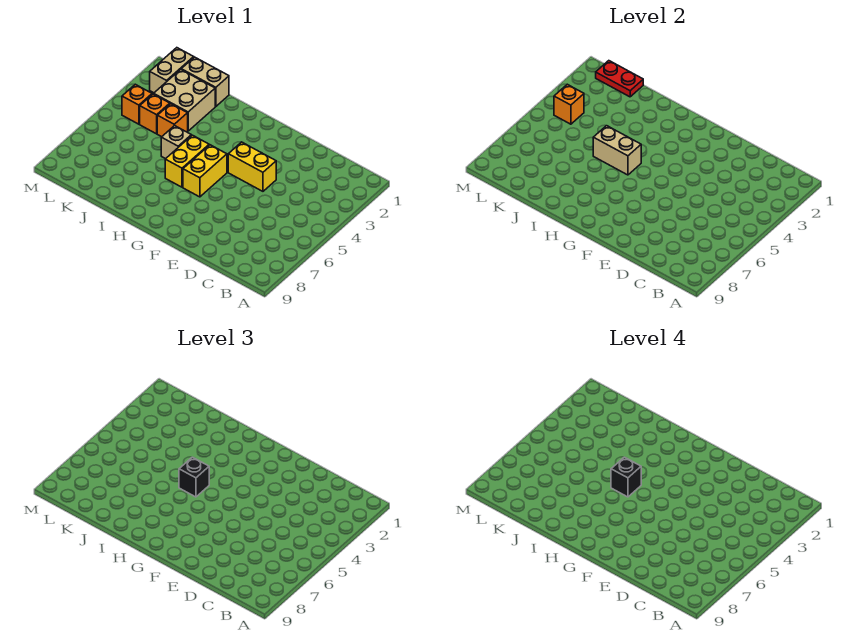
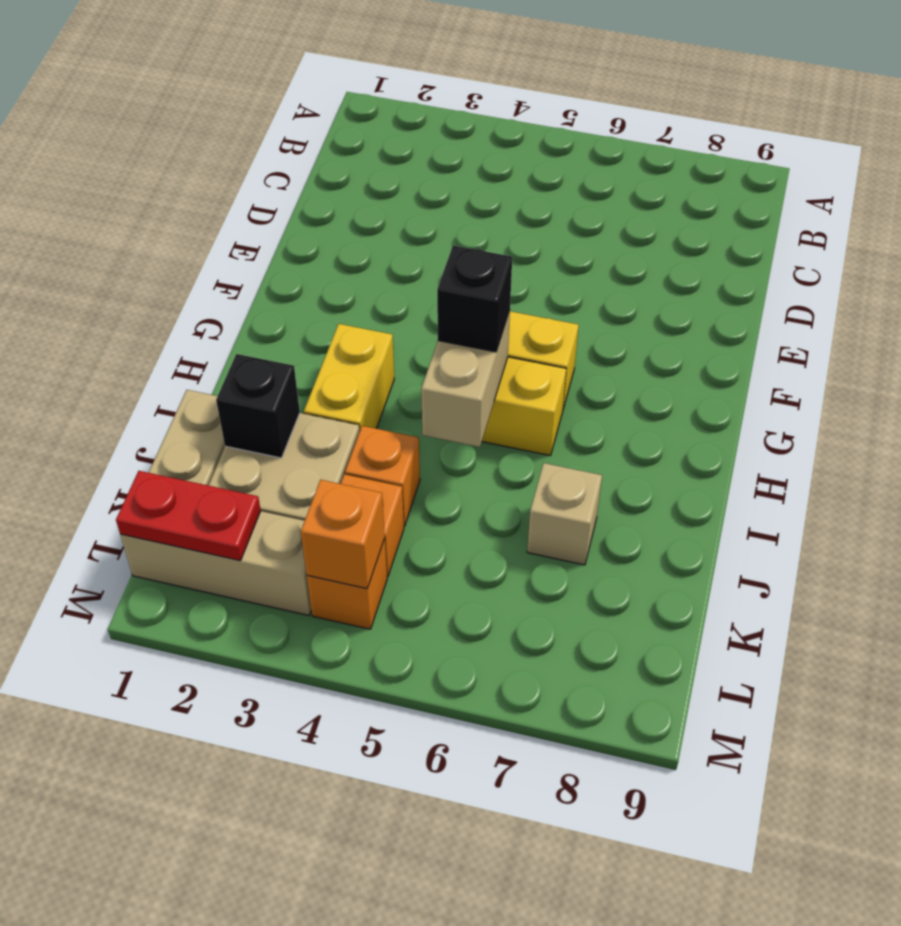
yellow 1x2 brick [228,142,276,191] -> yellow 1x2 brick moved to [304,324,394,431]
black 1x1 brick [611,457,641,497] -> black 1x1 brick moved to [216,354,300,458]
tan 1x1 brick [161,126,191,159] -> tan 1x1 brick moved to [527,463,602,565]
red 1x2 plate [596,61,643,97] -> red 1x2 plate turned to [116,471,261,561]
tan 1x2 brick [150,48,194,93] -> tan 1x3 brick [120,511,311,615]

